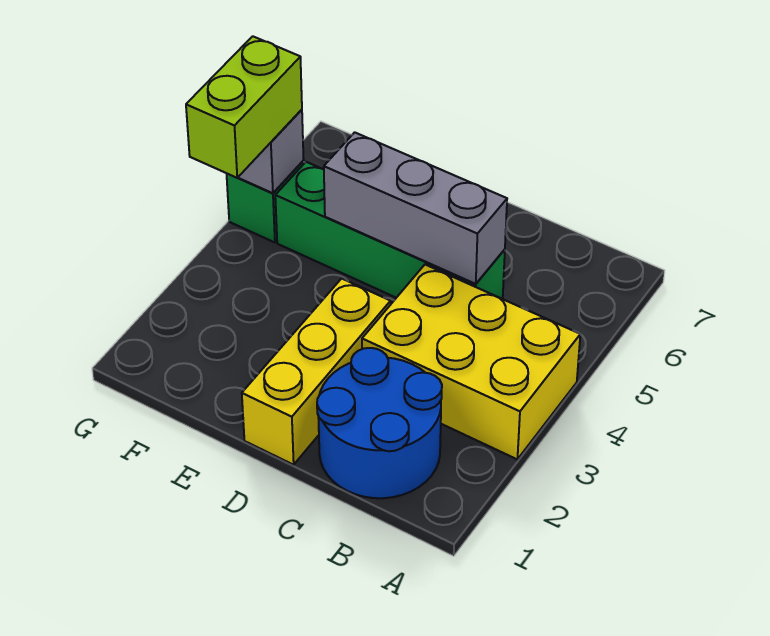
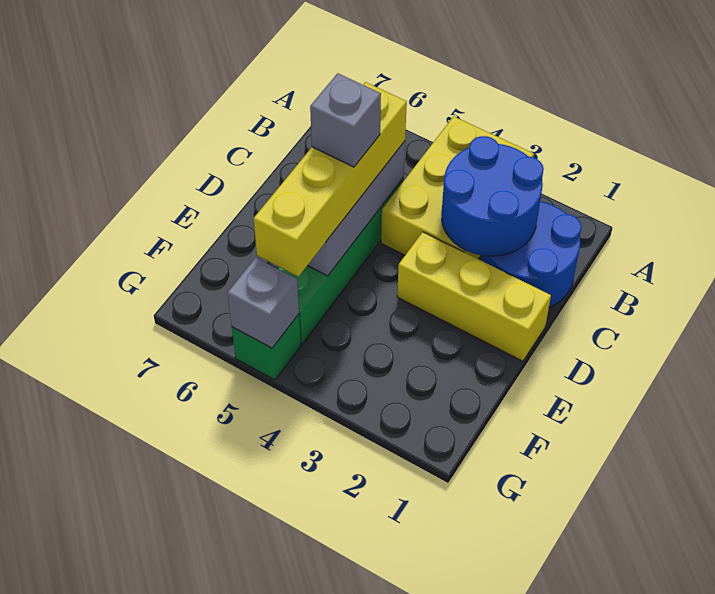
none -> blue 2x2 round brick [442,136,544,256]
none -> yellow 1x4 brick [254,82,407,277]
none -> grey 1x1 brick [310,73,381,167]
lime 1x2 brick [186,36,302,178] -> none

